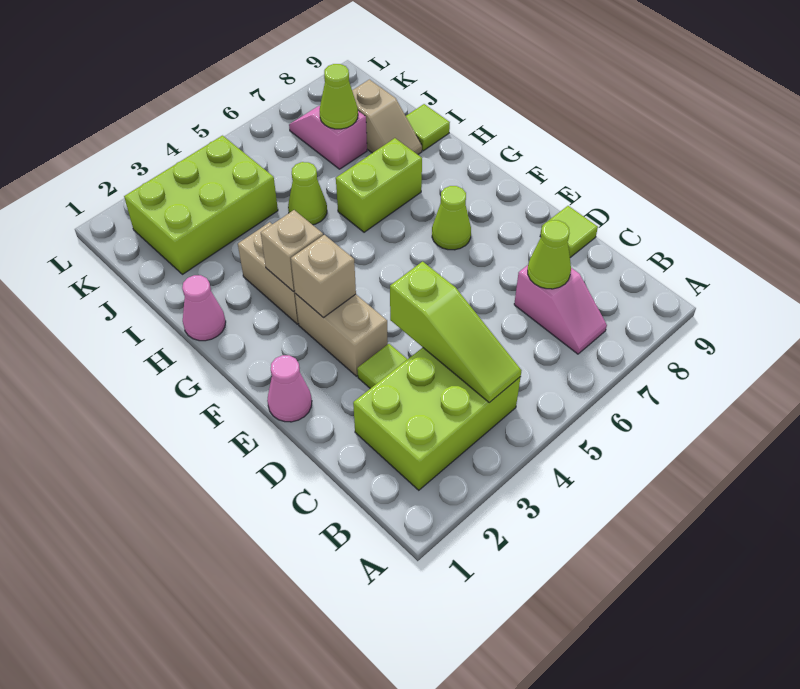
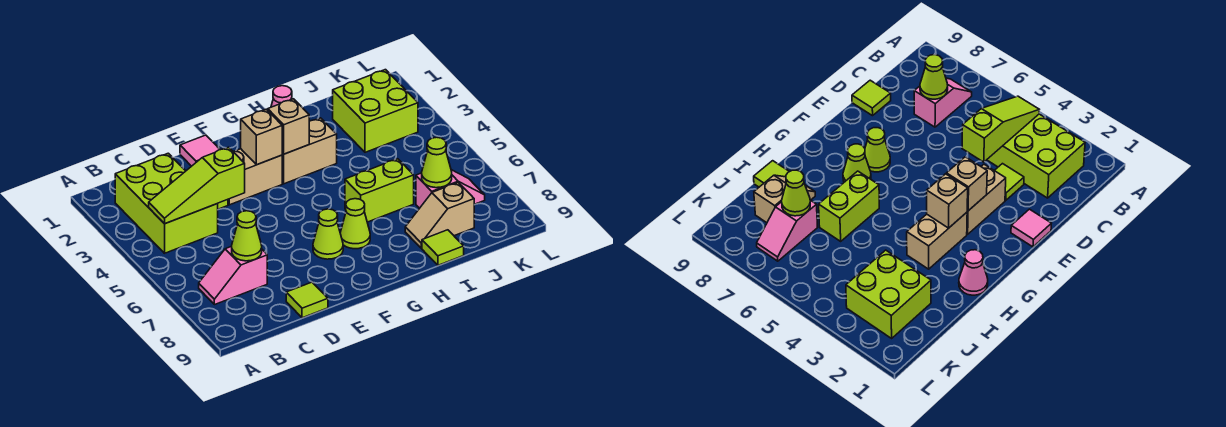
pink 1x1 cone [267,355,312,422] -> pink 1x1 tile [180,135,220,166]
lime 1x2 brick [336,138,422,232] -> lime 1x2 brick turned to [345,159,414,222]
lime 1x1 cone [288,162,327,225] -> lime 1x1 cone moved to [340,199,370,249]
lime 2x3 brick [124,136,278,274] -> lime 2x2 brick [333,70,418,152]

